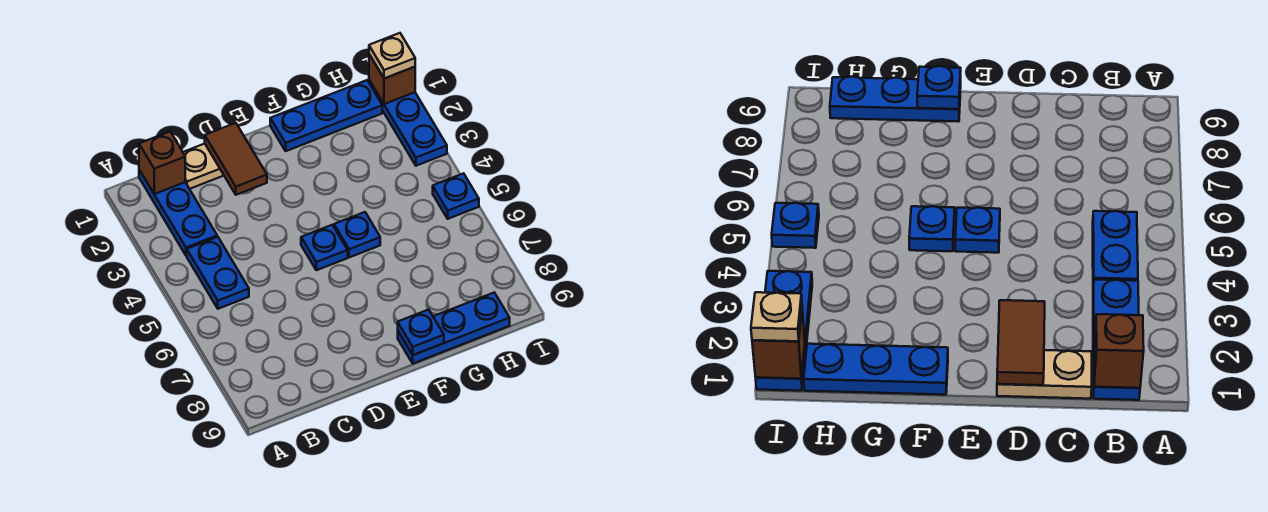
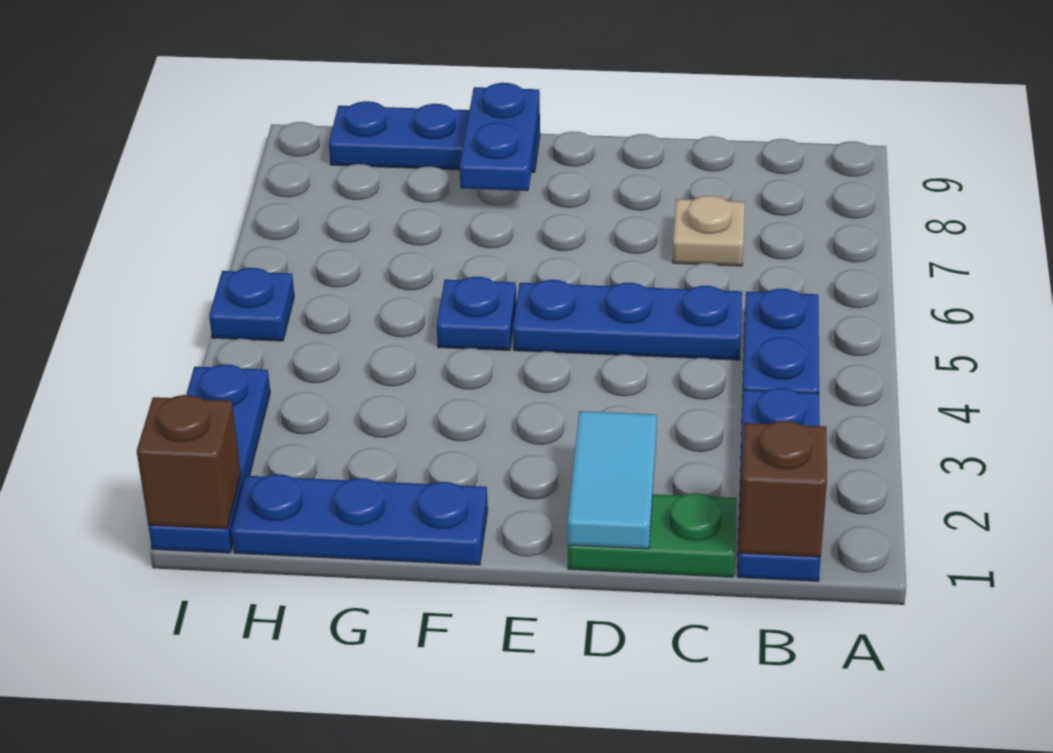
tan 1x2 plate [183,144,224,189] -> green 1x2 plate [568,493,736,577]
brown 1x2 tile [205,123,267,195] -> cyan 1x2 tile [568,411,657,549]
blue 1x1 plate [301,225,348,270] -> blue 1x3 plate [513,280,742,360]
blue 1x1 plate [398,310,444,355] -> blue 1x2 plate [460,83,540,191]
tan 1x1 plate [369,33,415,79] -> tan 1x1 plate moved to [673,196,745,266]

